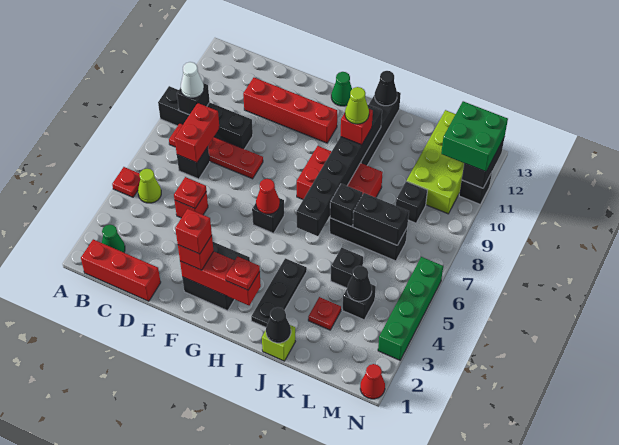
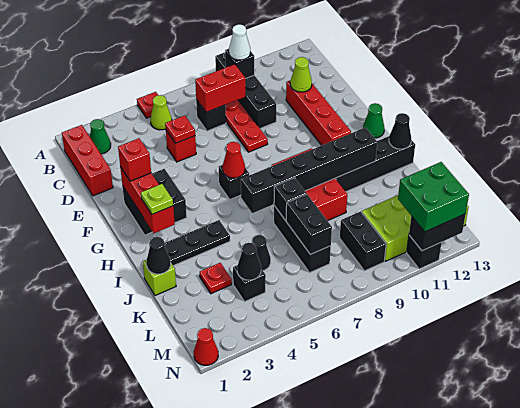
red 1x1 brick [175,209,212,254] -> none
red 1x1 plate [226,256,260,290] -> lime 1x1 plate [141,184,173,214]
red 1x1 brick [341,109,373,145] -> none
lime 1x1 cone [345,87,369,124] -> lime 1x1 cone moved to [290,57,312,92]
black 1x1 brick [331,248,363,288] -> black 1x1 cone [252,235,271,270]
black 1x1 brick [396,181,427,223] -> black 1x2 brick [340,211,386,271]
green 1x4 brick [378,257,443,360] -> none

